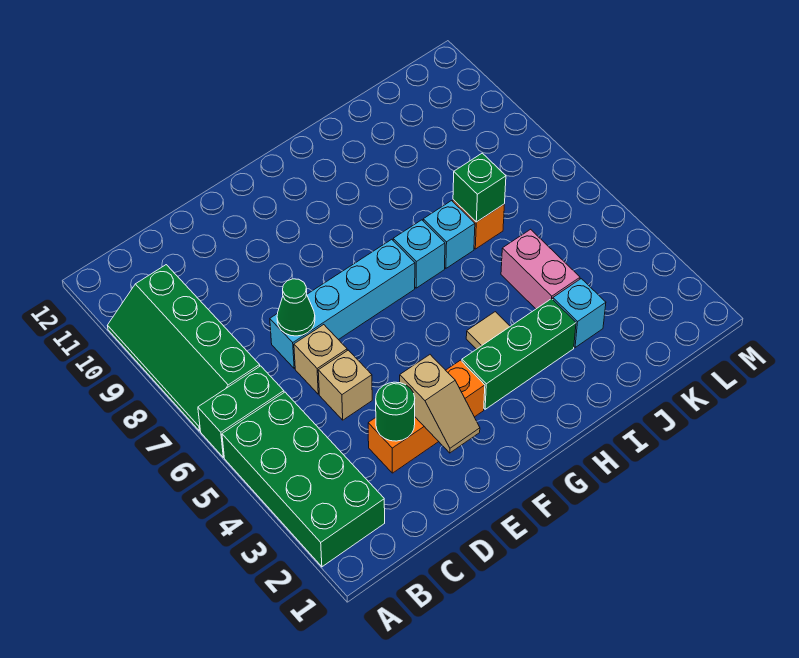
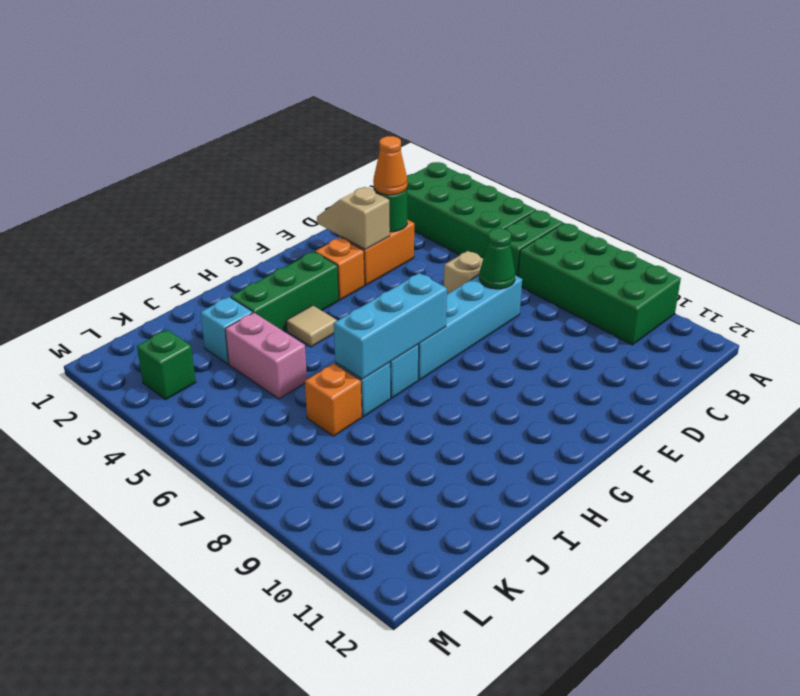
green 2x4 slope [108,265,260,431] -> green 2x4 brick [518,223,681,345]
none -> orange 1x1 cone [373,136,407,195]
tan 1x1 brick [318,350,372,420] -> none
none -> cyan 1x3 brick [334,273,447,379]
green 1x1 brick [453,153,506,222] -> green 1x1 brick moved to [137,330,196,399]

